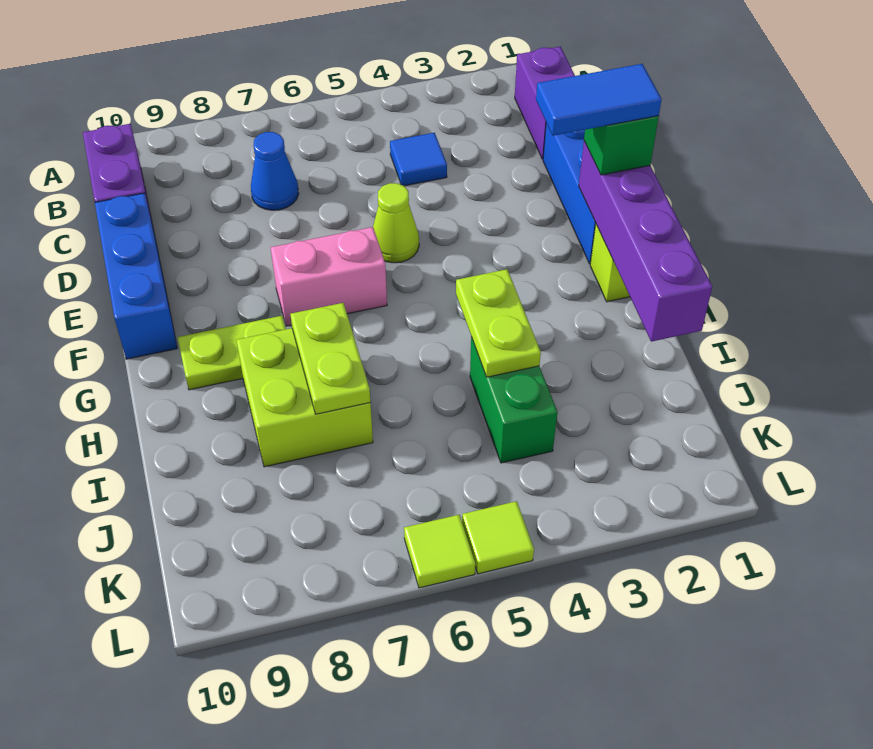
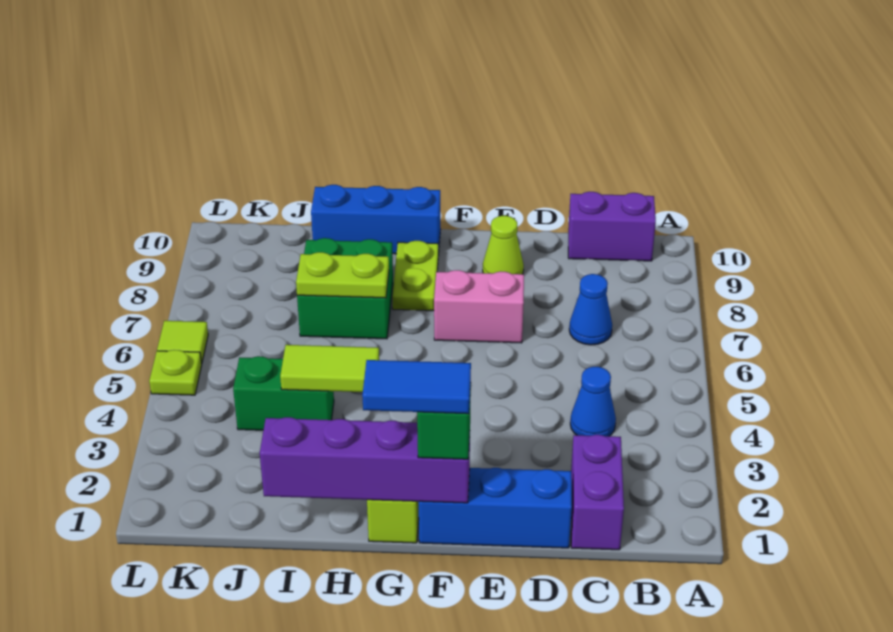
purple 1x2 brick [515,47,575,159] -> purple 1x2 brick turned to [571,435,624,550]
blue 1x1 tile [390,133,447,186] -> blue 1x1 cone [570,367,616,436]
blue 1x3 brick [95,193,177,359] -> blue 1x3 brick moved to [311,185,441,255]
lime 1x1 cone [373,183,419,263] -> lime 1x1 cone moved to [483,216,524,274]
blue 1x2 tile [536,64,662,136] -> blue 1x2 tile turned to [362,360,471,414]
pink 1x2 brick [271,227,387,326] -> pink 1x2 brick turned to [434,270,524,343]
lime 1x2 plate [456,269,541,377] -> lime 1x2 tile [280,345,379,392]
lime 2x2 brick [236,328,373,467] -> green 2x2 brick [297,238,393,339]
lime 1x1 tile [462,501,534,574] -> lime 1x1 plate [149,350,202,395]

